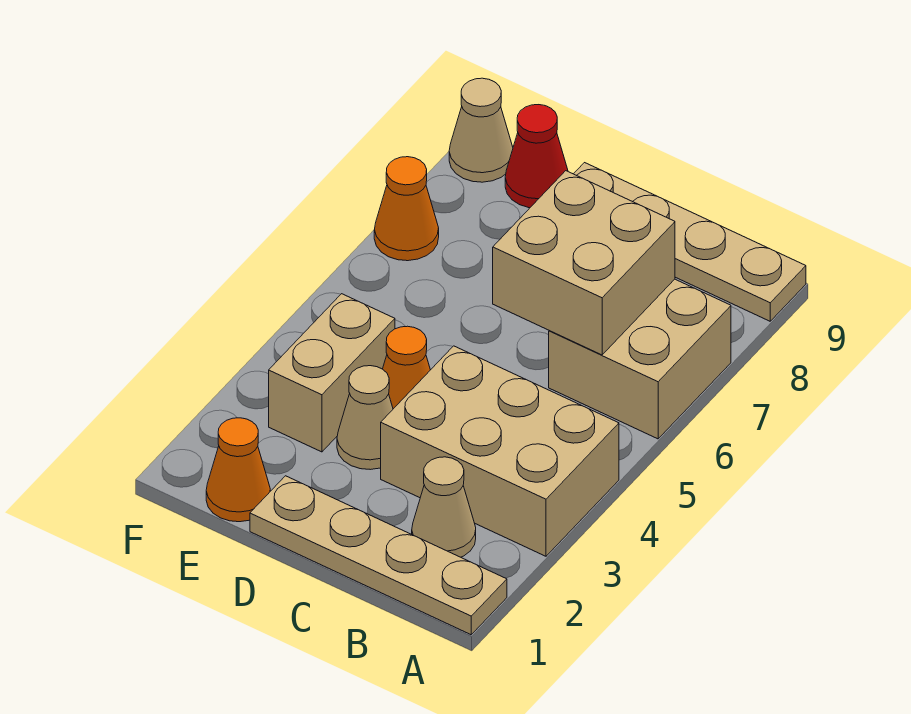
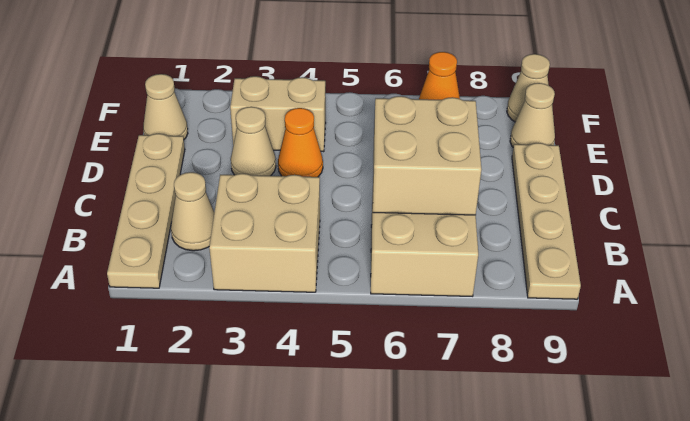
tan 2x3 brick [381,346,619,556] -> tan 2x2 brick [209,173,320,292]
orange 1x1 cone [206,418,270,522] -> tan 1x1 cone [143,74,188,139]
red 1x1 cone [505,105,568,208] -> tan 1x1 cone [510,83,555,147]

